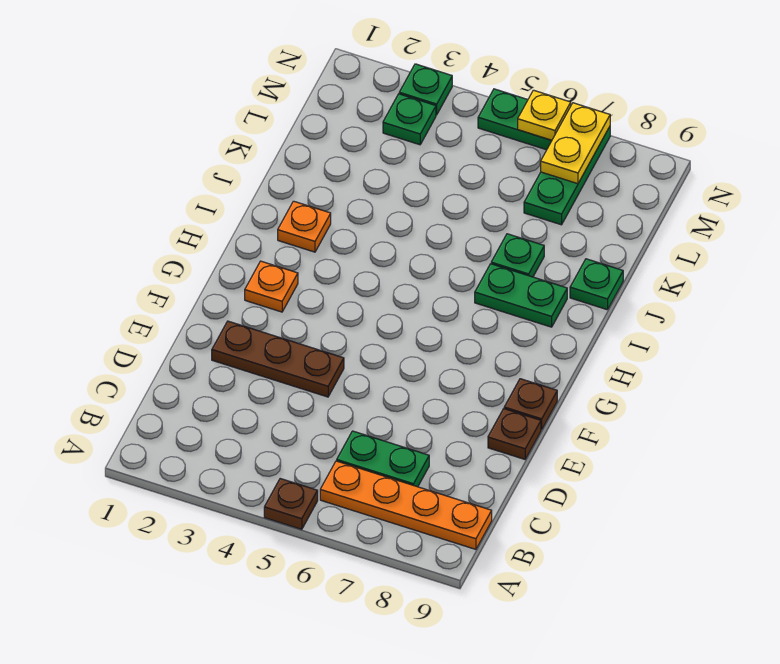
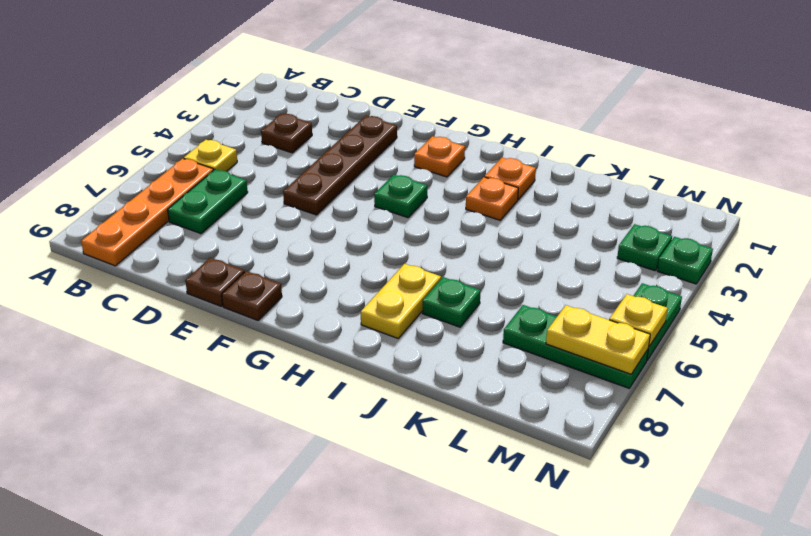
brown 1x1 plate [264,479,318,529] -> brown 1x1 plate moved to [261,114,312,153]
none -> yellow 1x1 plate [184,140,237,171]
brown 1x3 plate [212,321,344,397] -> brown 1x4 plate [283,116,397,215]
none -> orange 1x1 plate [466,177,518,220]
green 1x2 plate [475,264,567,327] -> yellow 1x2 plate [361,264,441,338]
green 1x1 plate [570,259,623,310] -> green 1x1 plate moved to [374,175,427,218]

